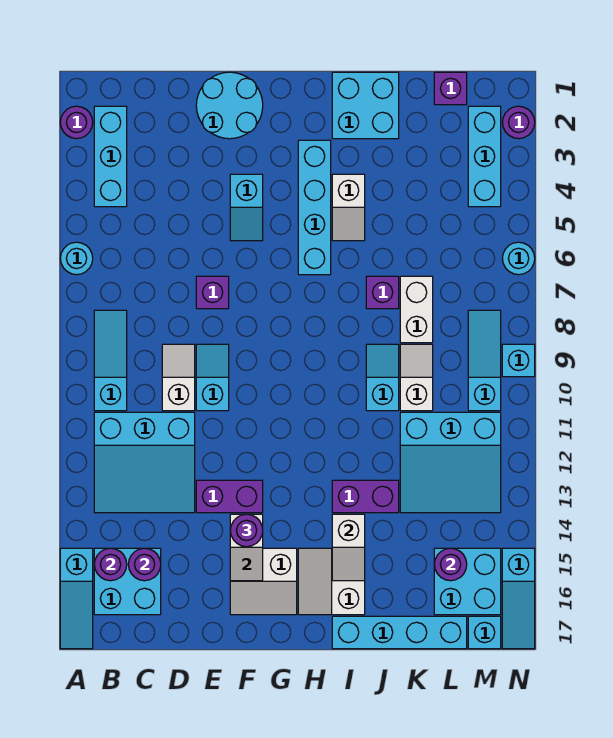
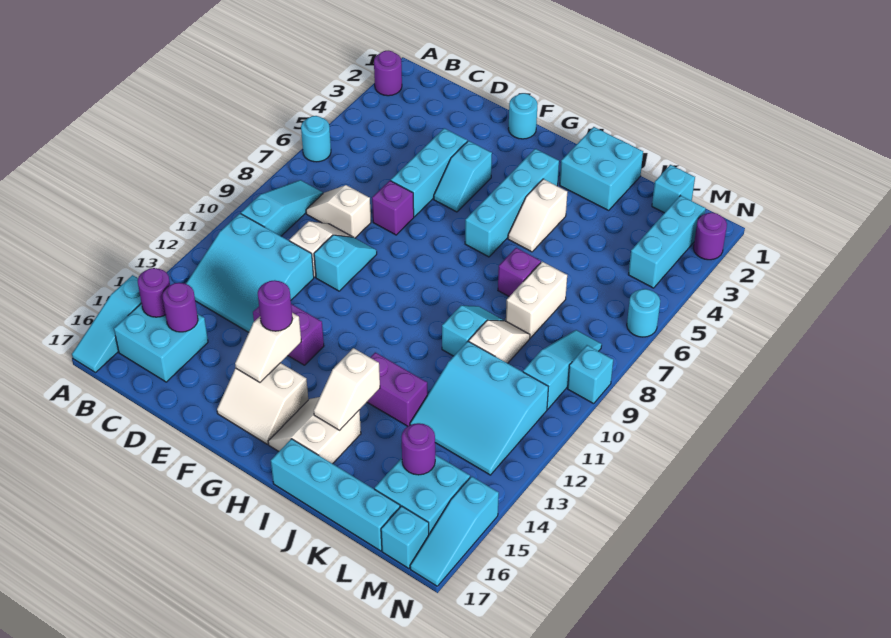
cyan 1x3 brick [94,106,127,207] -> cyan 1x3 brick moved to [391,128,467,217]
none -> white 1x2 slope [306,185,371,238]
cyan 2x2 round brick [196,72,263,139] -> cyan 1x1 round brick [508,93,537,139]
purple 1x1 brick [434,72,467,105] -> cyan 1x1 brick [652,165,695,213]

